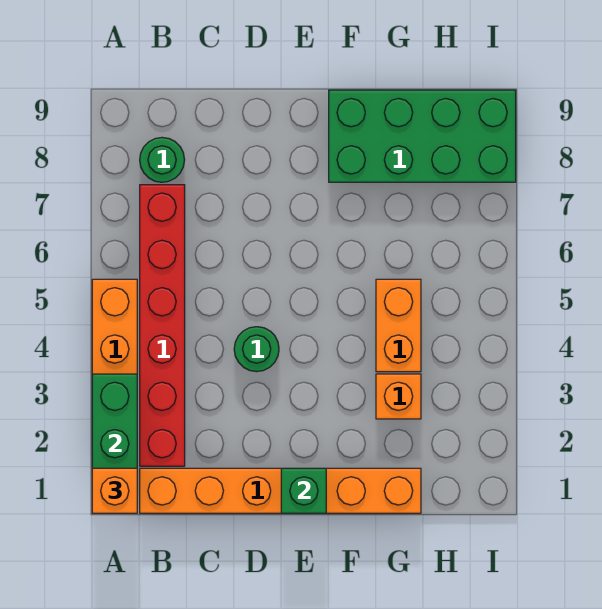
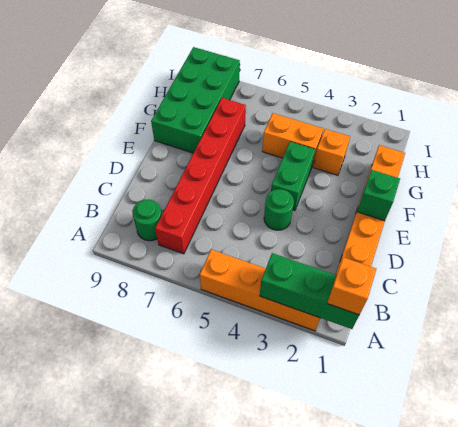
red 1x6 brick [140,185,185,466] -> red 1x6 brick turned to [155,98,246,254]
none -> green 1x2 brick [271,142,315,211]

